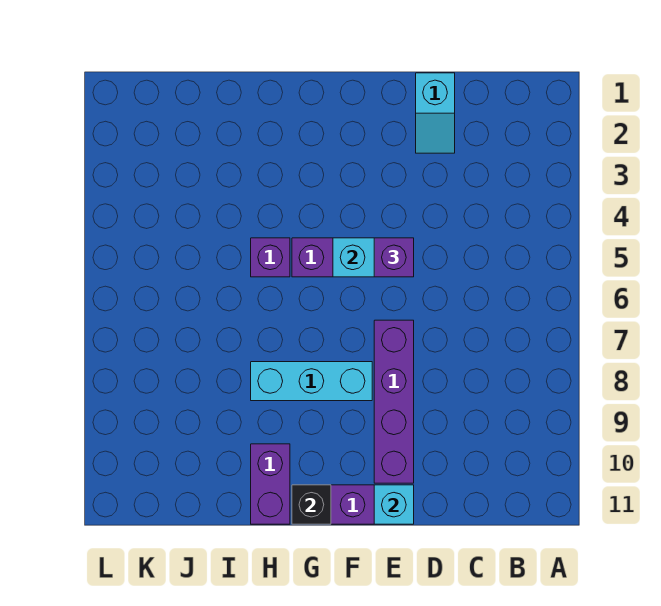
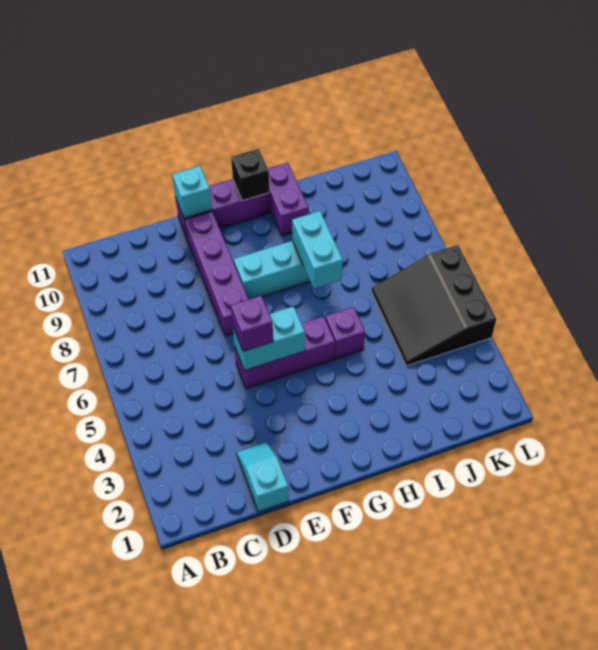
none -> cyan 1x2 brick [292,211,343,289]
none -> black 3x3 slope [371,245,496,366]

